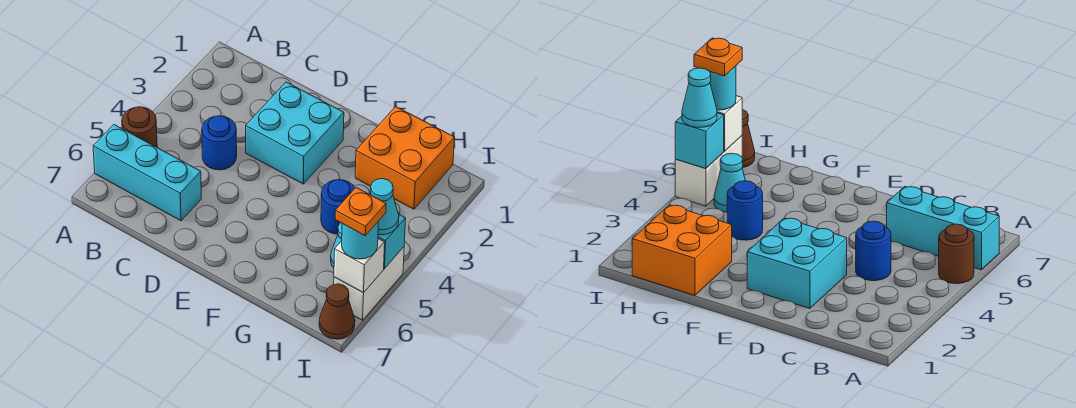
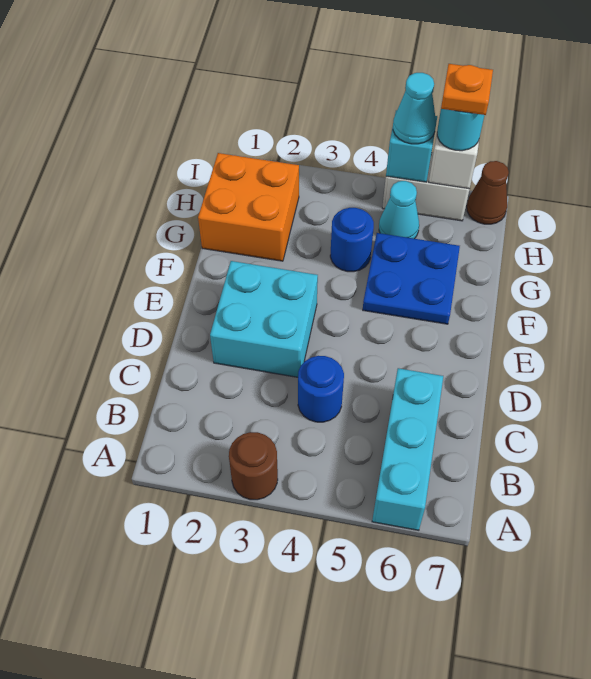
brown 1x1 round brick [122,107,157,147] -> brown 1x1 round brick moved to [229,432,278,500]
none -> blue 2x2 plate [363,233,460,324]

